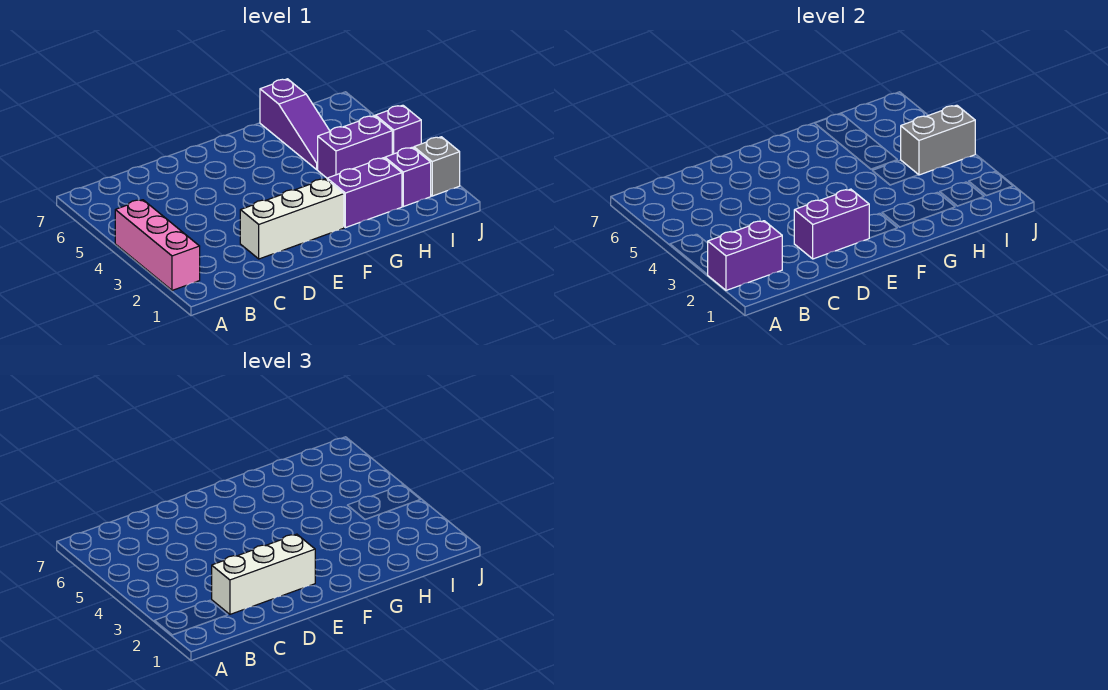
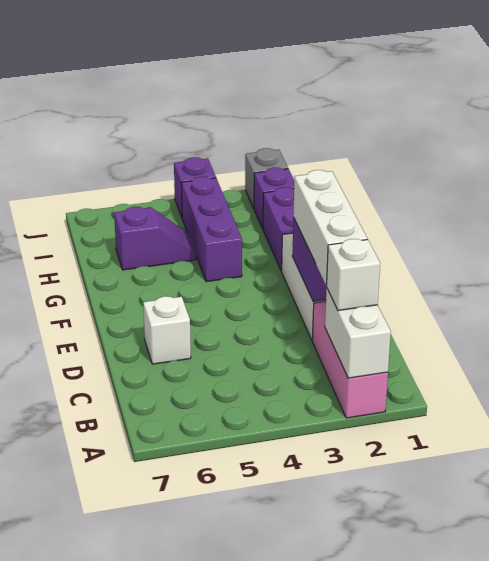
pink 1x3 brick [115,200,200,290] -> pink 1x3 brick turned to [312,301,388,418]
purple 1x2 brick [708,221,782,290] -> white 1x2 brick [325,288,391,378]
none -> white 1x1 brick [327,239,380,311]
none -> white 1x1 brick [143,296,191,364]
purple 1x2 brick [318,116,392,178] -> purple 1x3 brick [182,177,242,282]
purple 1x3 slope [260,79,330,170] -> purple 1x2 slope [114,207,196,270]
grey 1x2 brick [901,105,975,175] -> none

